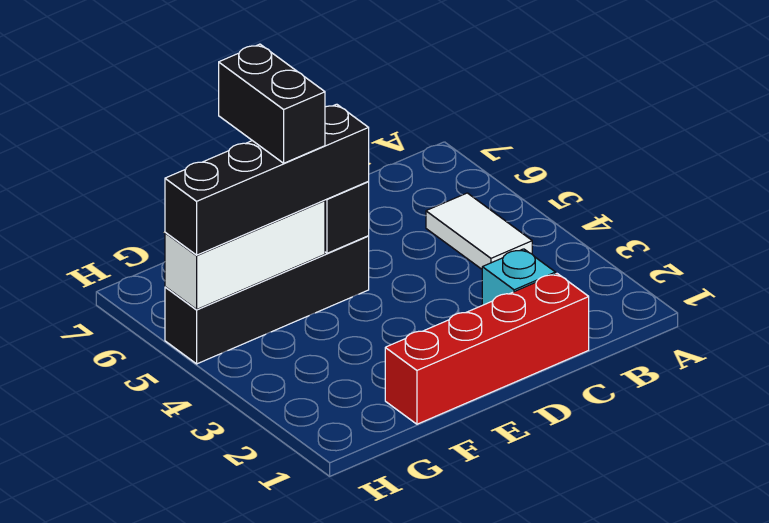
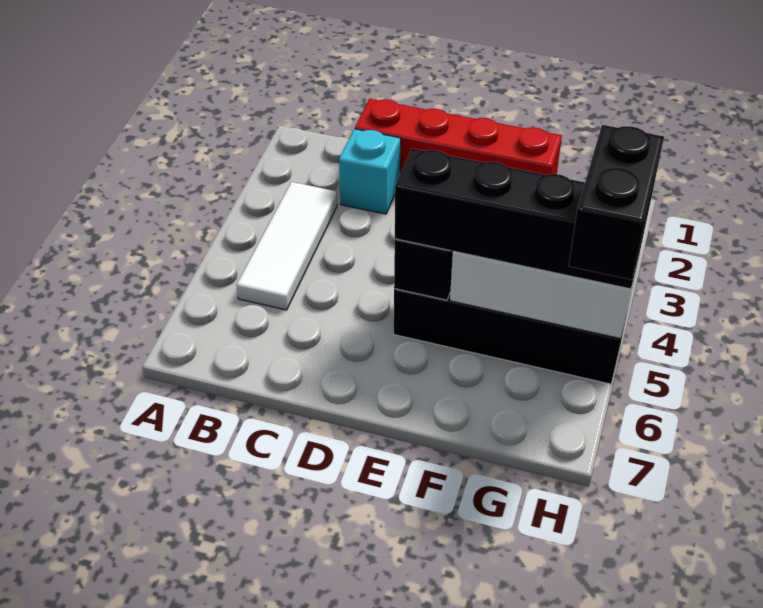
white 1x2 tile [426,193,532,269] -> white 1x3 tile [237,182,337,310]
black 1x2 brick [219,44,325,163] -> black 1x2 brick moved to [569,125,664,280]

